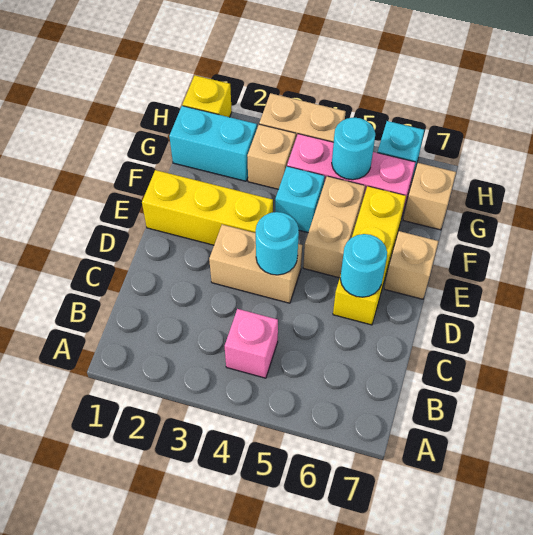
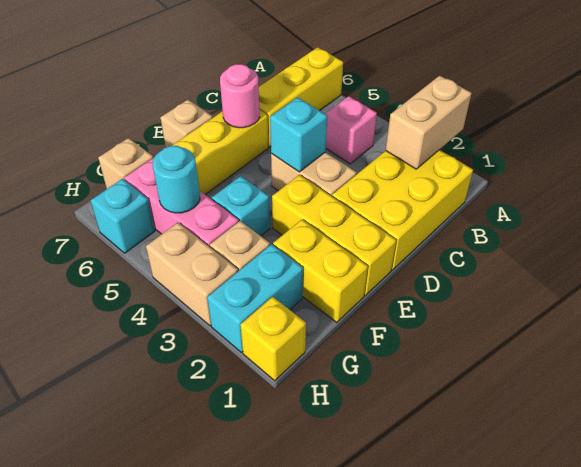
none -> yellow 1x3 brick [259,47,343,147]
none -> yellow 2x3 brick [332,150,473,270]
cyan 1x1 round brick [256,212,299,275] -> cyan 1x1 brick [270,97,327,172]
cyan 1x1 round brick [340,234,387,297] -> pink 1x1 round brick [220,64,260,128]
tan 1x2 brick [303,176,365,278] -> tan 1x2 brick moved to [386,76,472,169]
none -> yellow 1x2 brick [273,220,368,322]
cyan 1x2 brick [169,106,257,181] -> cyan 1x2 brick turned to [207,244,303,352]

